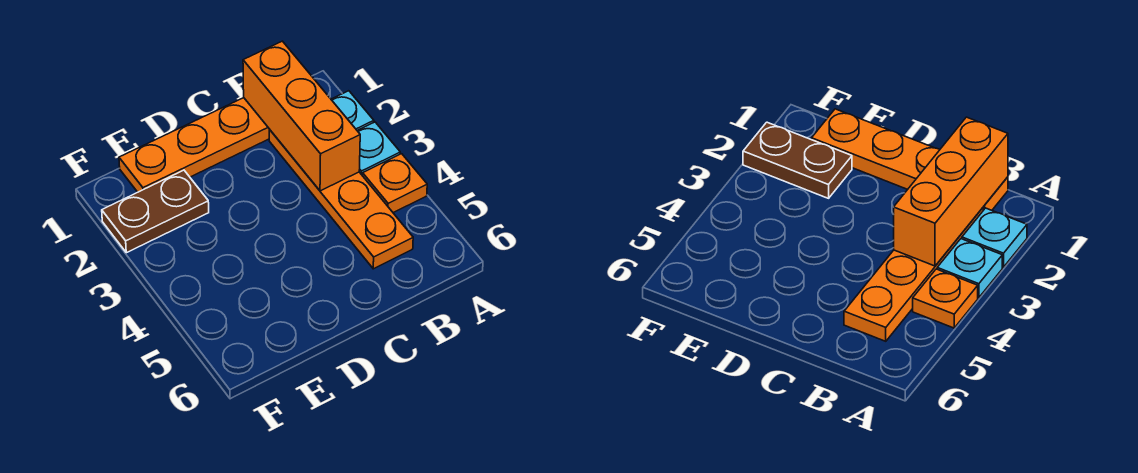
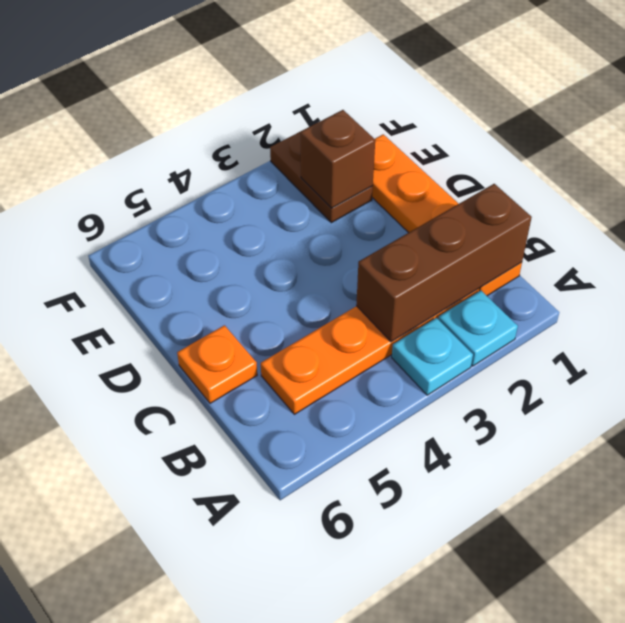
orange 1x1 plate [363,154,427,213] -> orange 1x1 plate moved to [177,325,257,403]
orange 1x3 brick [243,41,360,191] -> brown 1x3 brick [356,184,532,342]
none -> brown 1x1 brick [300,110,375,208]

